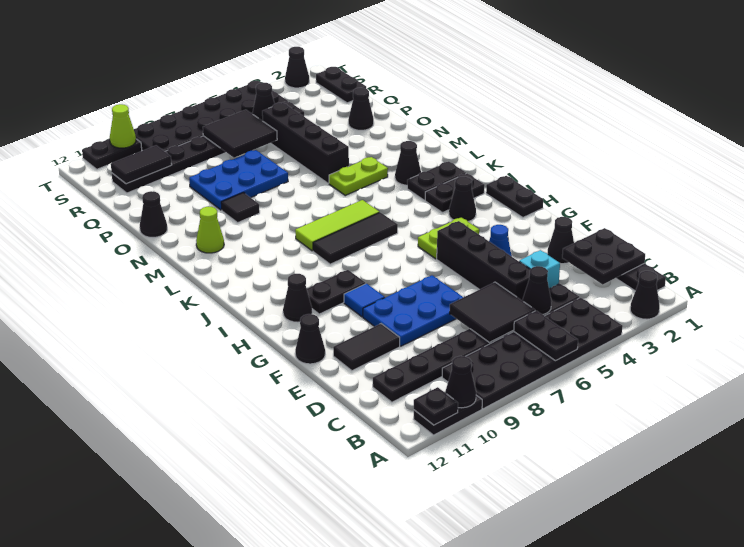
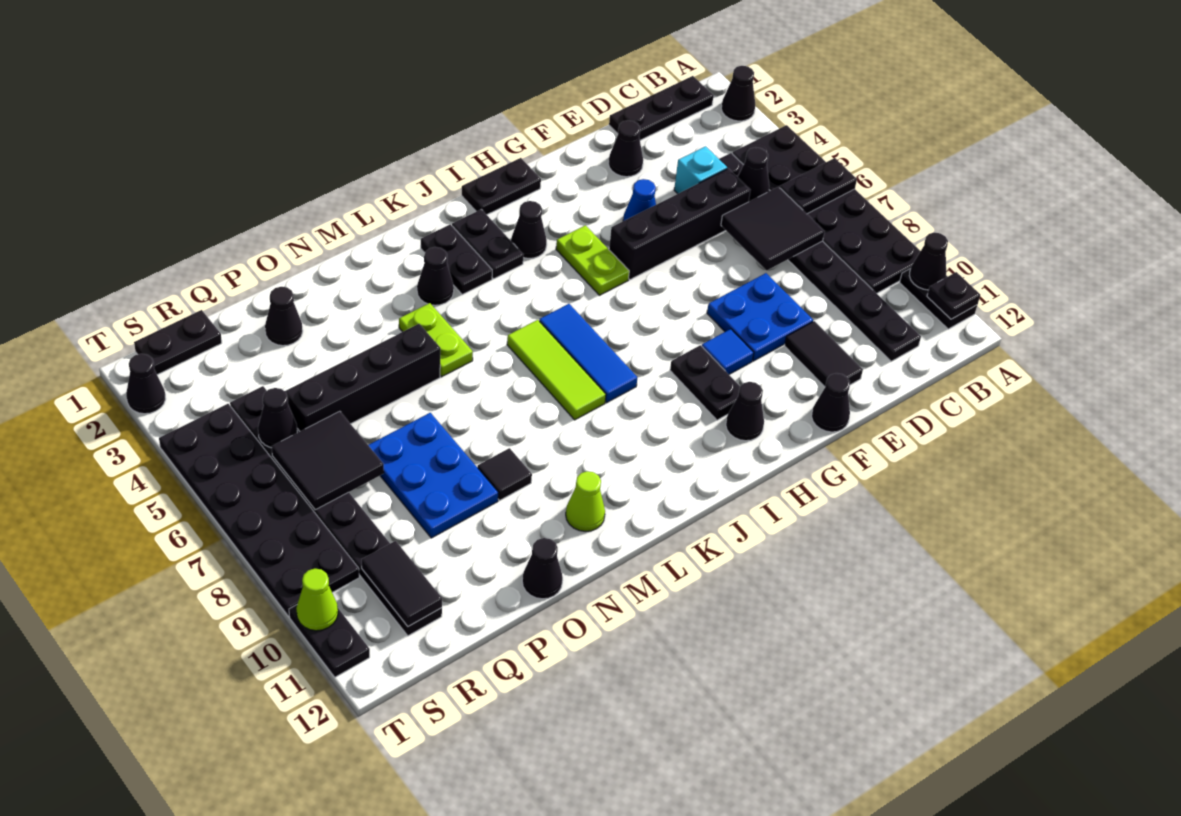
black 2x2 plate [562,228,645,284] -> none
blue 2x3 plate [363,275,463,346] -> blue 2x2 plate [707,273,813,361]
black 1x3 tile [313,212,398,264] -> blue 1x3 tile [539,304,637,403]

